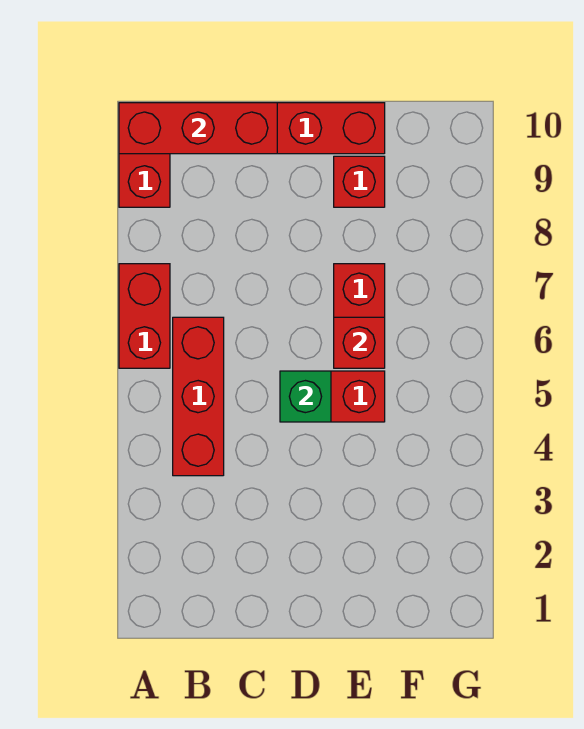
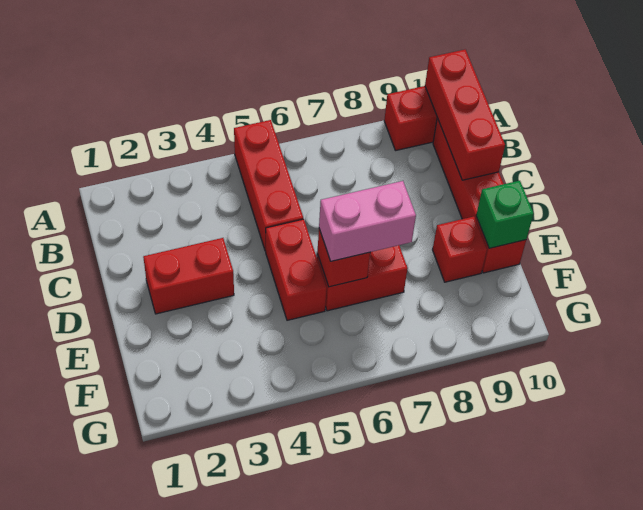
red 1x2 brick [119,264,170,368] -> red 1x2 brick moved to [143,238,234,314]
red 1x3 brick [173,317,224,476] -> red 1x3 brick turned to [234,120,303,251]
green 1x1 brick [280,371,331,422] -> green 1x1 brick moved to [476,181,534,248]
none -> pink 1x2 brick [319,181,416,261]

